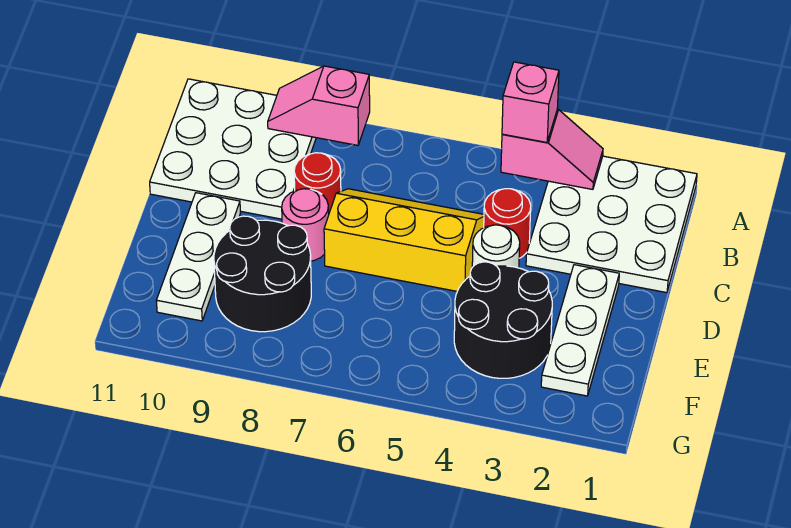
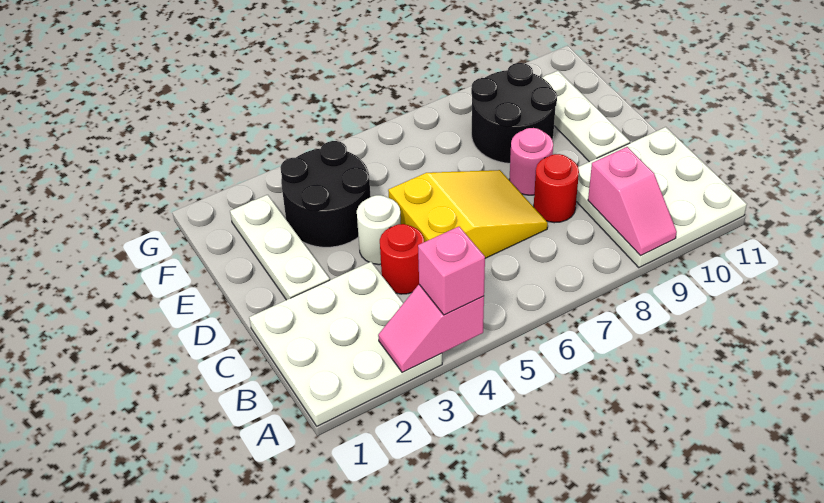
pink 1x2 slope [268,66,370,145] -> pink 1x2 slope turned to [588,147,677,256]
yellow 2x3 slope [324,189,484,291] -> yellow 2x3 slope turned to [388,170,548,258]

